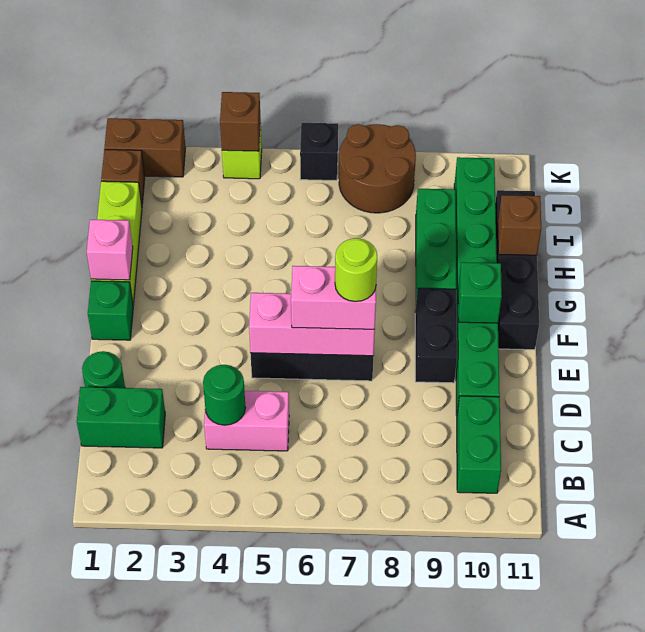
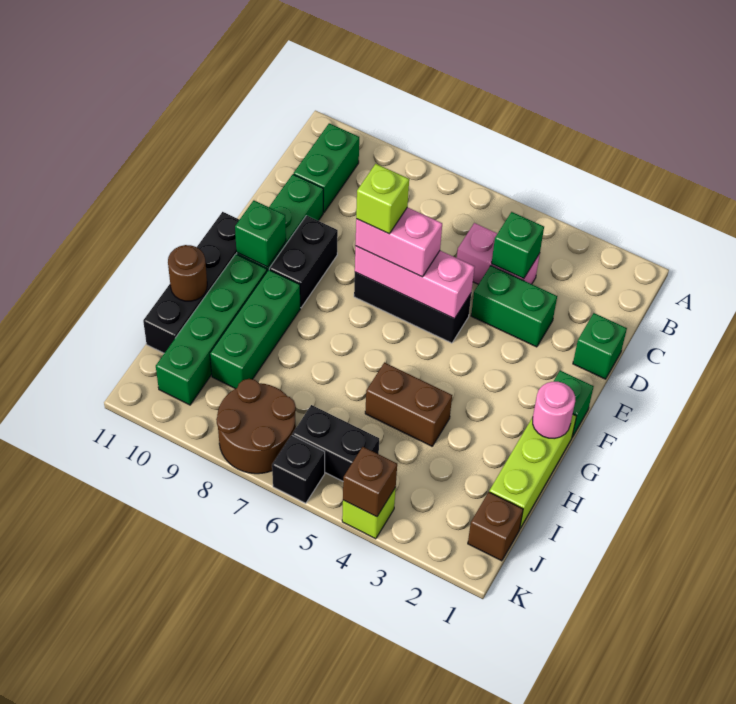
green 1x2 brick [77,387,165,448] -> green 1x2 brick moved to [471,266,557,347]
green 1x1 round brick [203,365,246,425] -> green 1x1 brick [492,212,544,279]
green 1x1 round brick [82,351,125,388] -> green 1x1 brick [573,313,627,379]
lime 1x1 round brick [335,238,377,302] -> lime 1x1 brick [356,164,409,234]
pink 1x1 brick [87,220,133,280] -> pink 1x1 round brick [533,382,575,439]
brown 1x1 brick [498,195,541,255] -> brown 1x1 round brick [168,245,207,301]
none -> black 1x2 brick [292,405,379,481]
brown 1x2 brick [104,118,186,177] -> brown 1x2 brick moved to [365,363,452,446]

